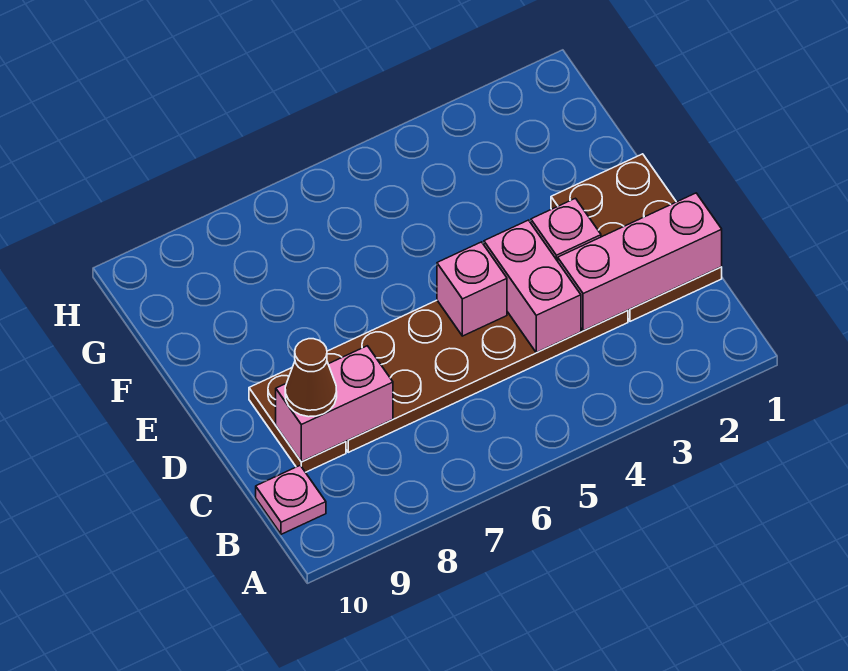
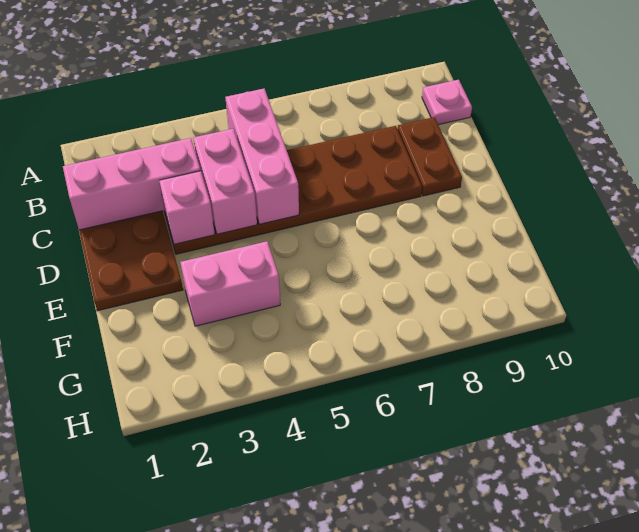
pink 1x2 brick [276,346,393,462] -> pink 1x2 brick moved to [180,241,280,326]
brown 1x1 cone [285,339,337,417] -> none
pink 1x1 brick [437,242,507,336] -> pink 1x3 brick [225,89,299,224]

